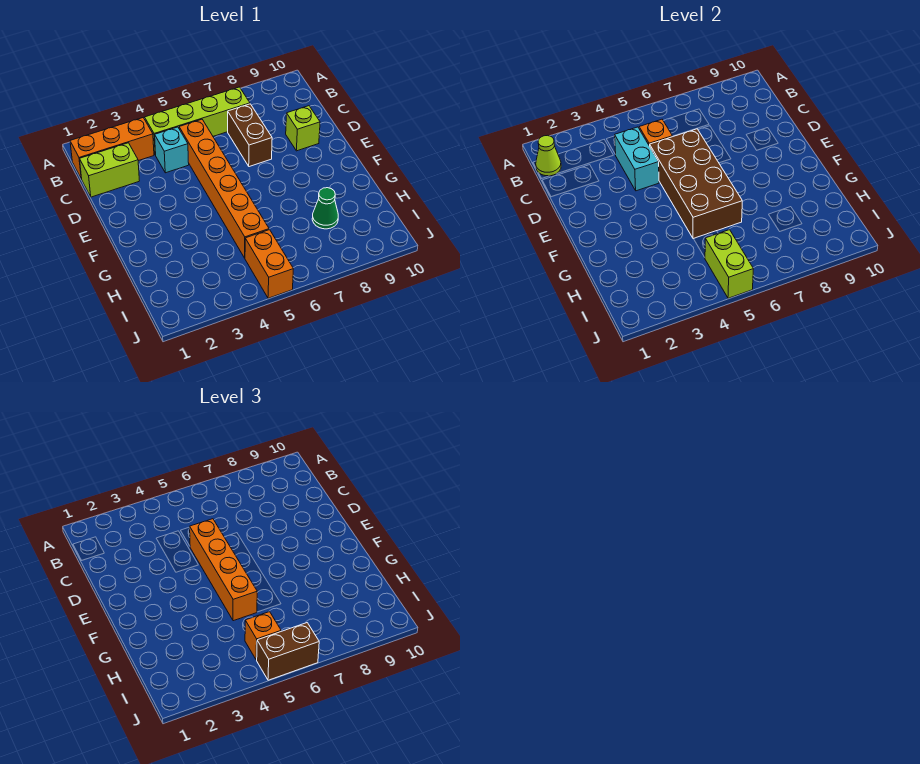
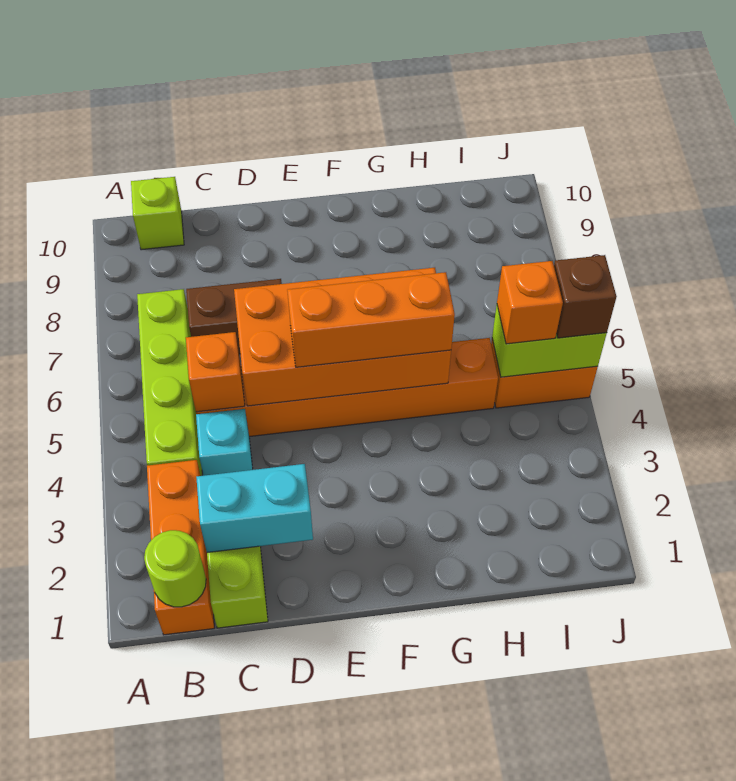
lime 1x1 cone [536,135,561,176] -> lime 1x1 round brick [144,530,206,607]
cyan 1x2 brick [615,127,659,191] -> cyan 1x2 brick moved to [196,464,313,553]
brown 2x4 brick [650,129,742,239] -> orange 2x4 brick [234,268,451,406]
orange 1x4 brick [190,519,257,621] -> orange 1x3 brick [287,272,455,367]
lime 1x1 brick [286,106,320,151] -> lime 1x1 brick moved to [131,177,184,250]
green 1x1 cone [312,188,338,229] -> none
brown 1x2 brick [257,623,319,680] -> brown 1x1 brick [554,255,617,338]

